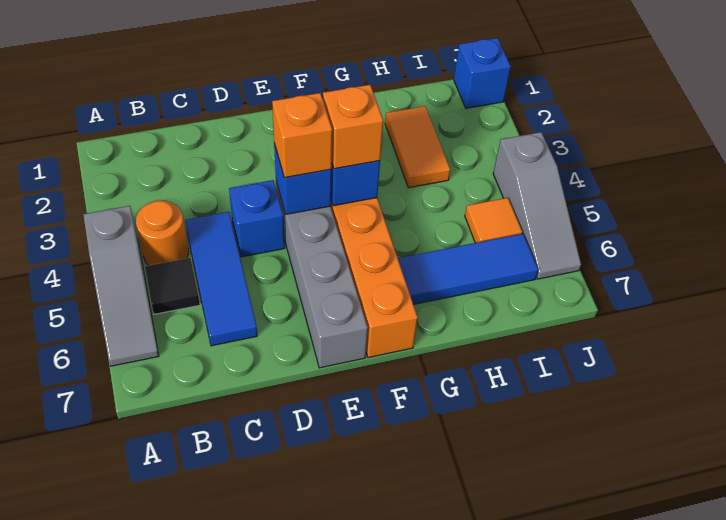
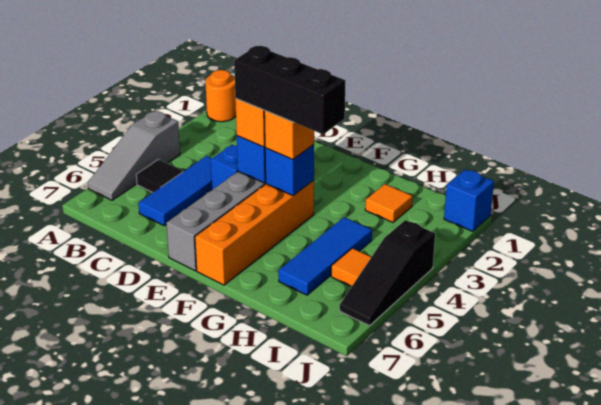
orange 1x1 round brick [136,201,188,265] -> orange 1x1 round brick moved to [205,70,236,122]
none -> black 1x3 brick [234,46,346,134]
blue 1x3 tile [398,234,538,305] -> blue 1x3 tile turned to [278,217,372,295]
orange 1x2 tile [385,106,450,188] -> orange 1x1 tile [365,184,413,222]
grey 1x3 slope [493,132,581,279] -> black 1x3 slope [339,220,435,326]

